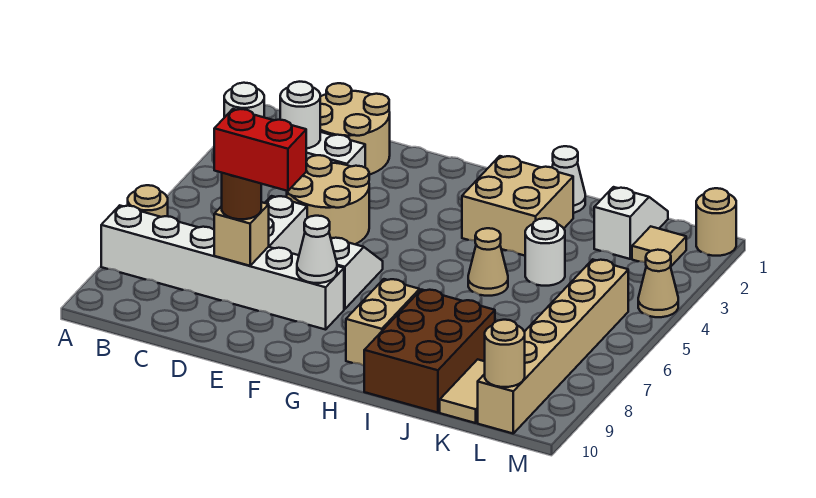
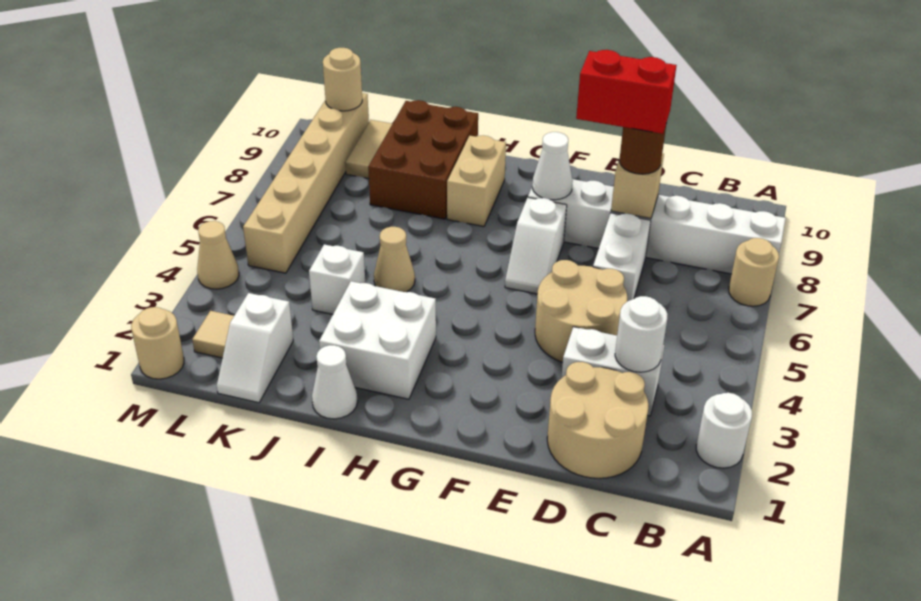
tan 2x2 brick [462,156,573,256] -> white 2x2 brick [319,281,436,399]
white 1x1 round brick [525,218,565,286] -> white 1x1 brick [309,244,365,314]

